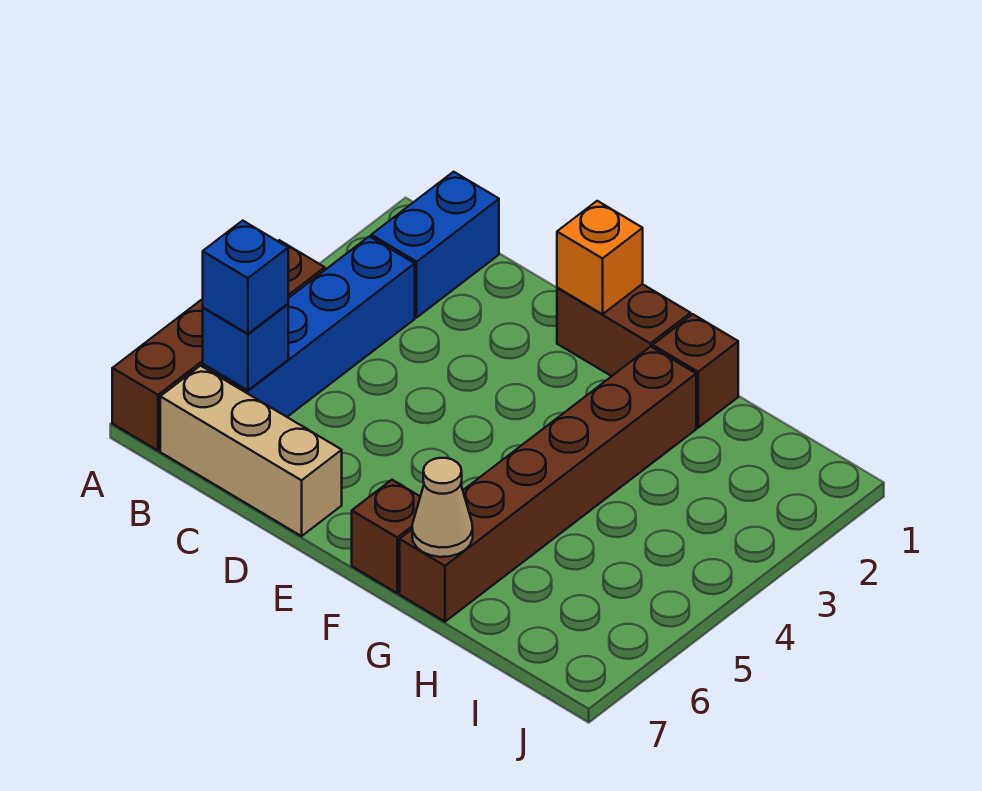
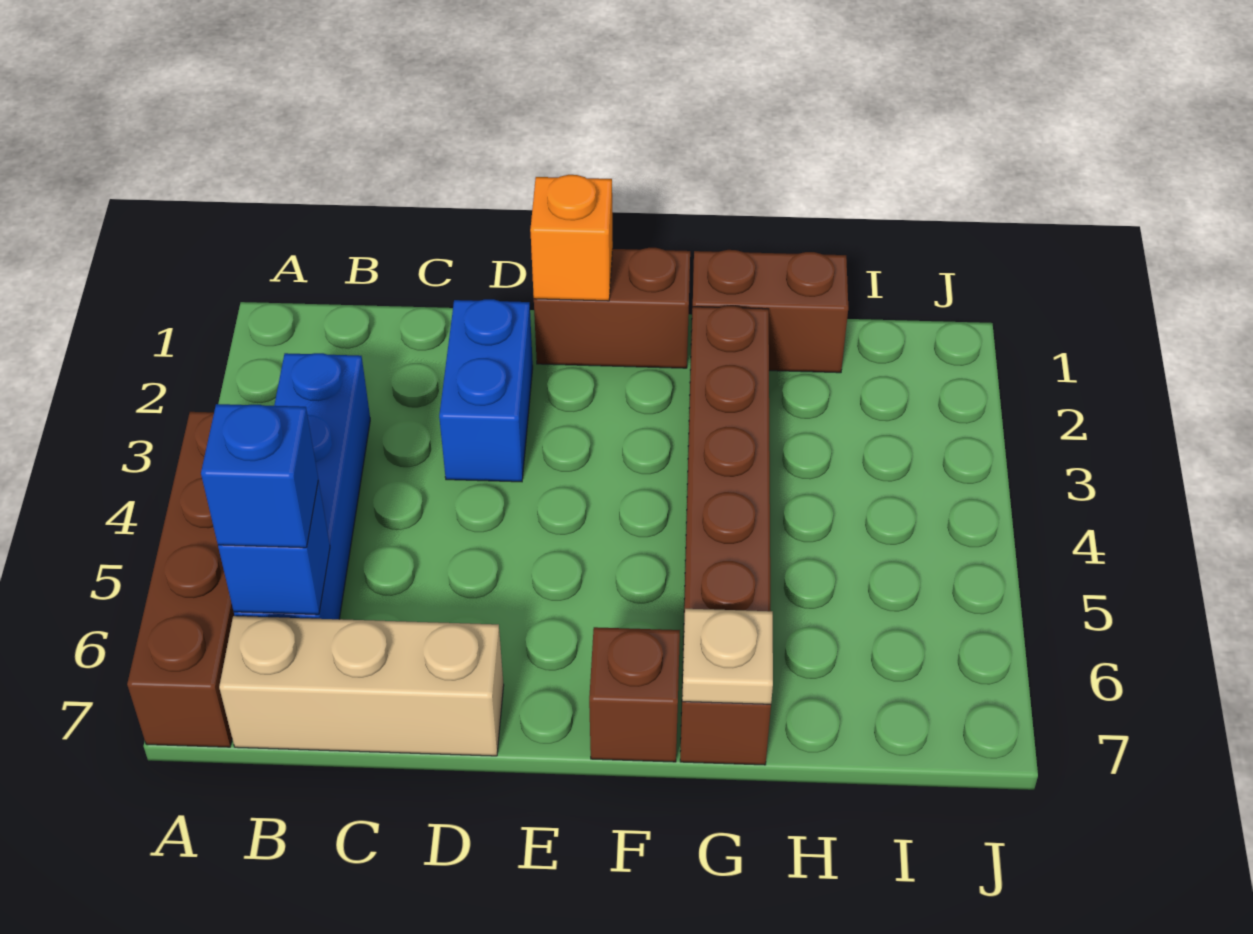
blue 1x2 brick [371,172,499,317] -> blue 1x2 brick moved to [439,299,533,482]
brown 1x1 brick [653,314,738,428] -> brown 1x2 brick [691,250,848,373]
tan 1x1 cone [412,458,473,557] -> tan 1x1 plate [682,609,773,704]

